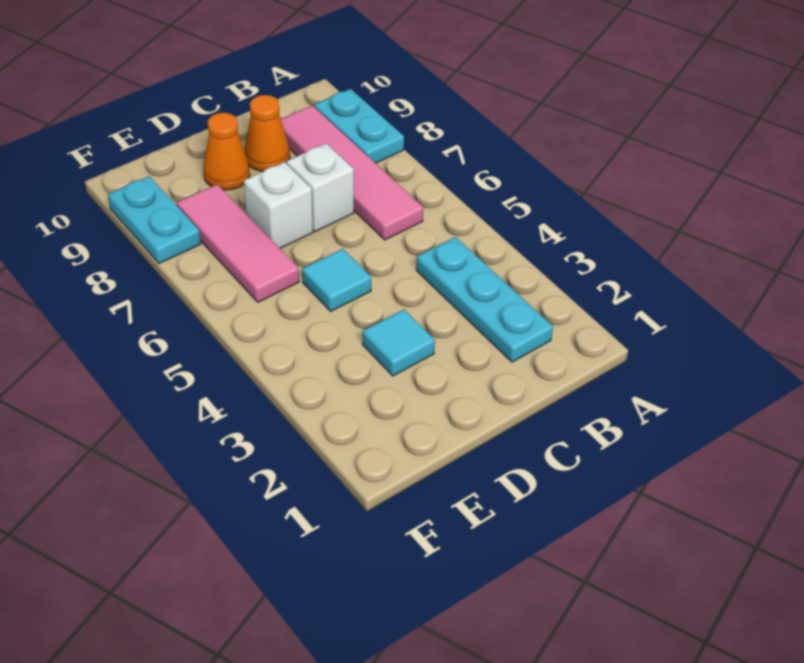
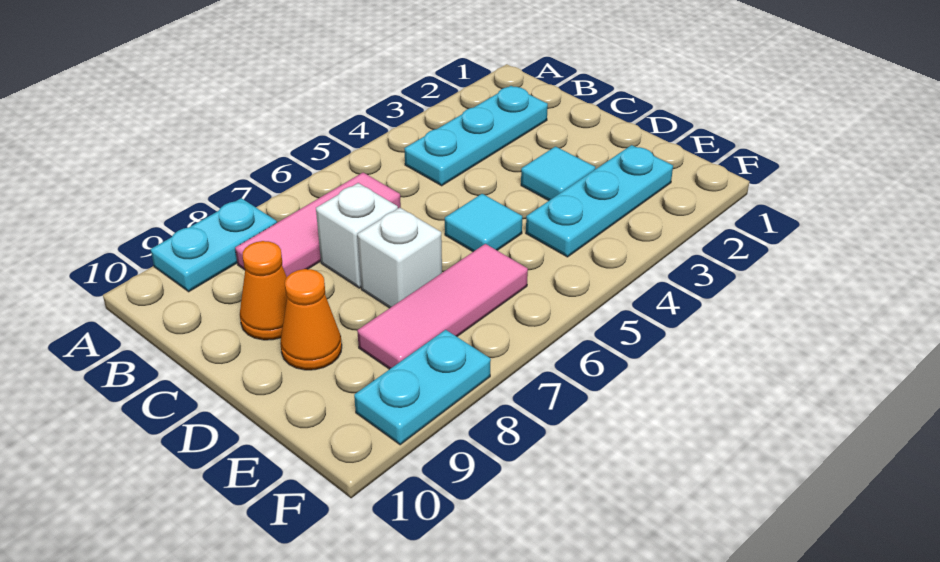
pink 1x4 tile [281,105,423,240] -> pink 1x3 tile [235,173,401,276]
none -> cyan 1x3 plate [526,145,673,257]

